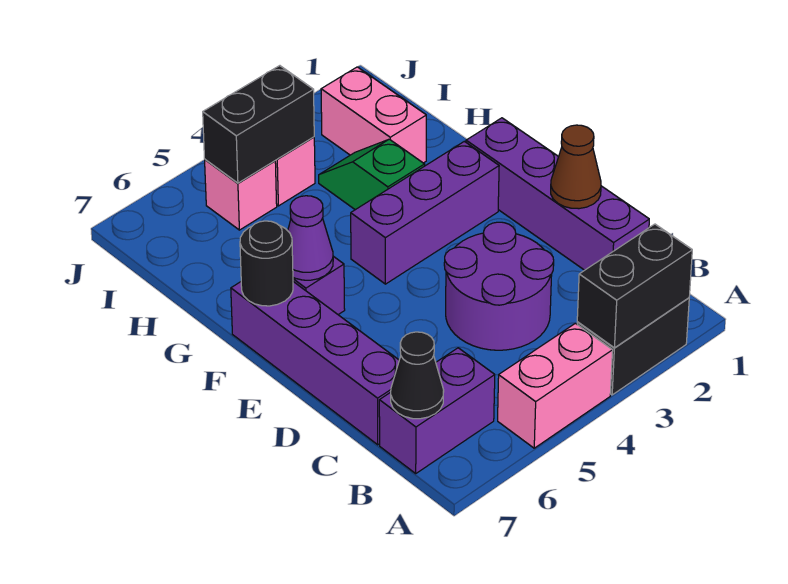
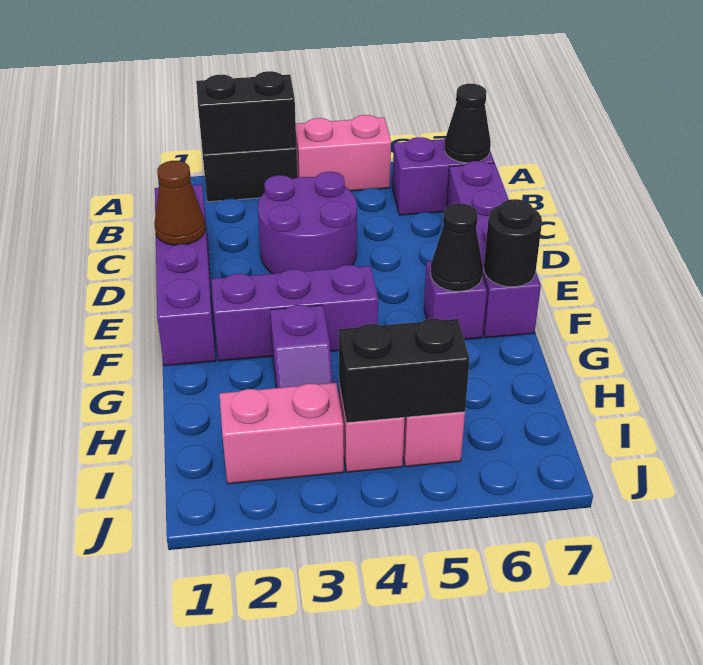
purple 1x1 cone [288,196,333,280] -> black 1x1 cone [431,203,483,291]
green 1x2 slope [319,139,425,210] -> purple 1x2 slope [270,305,333,388]
pink 1x2 brick [321,67,426,163] -> pink 1x2 brick turned to [219,383,344,484]

